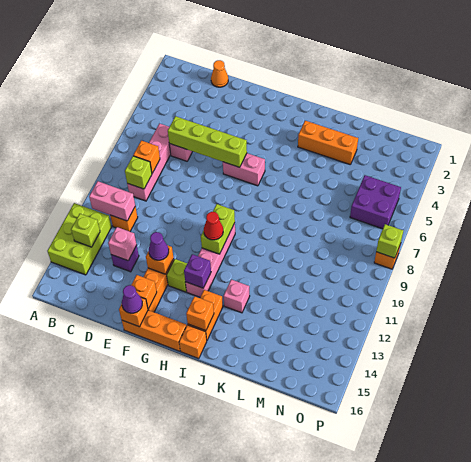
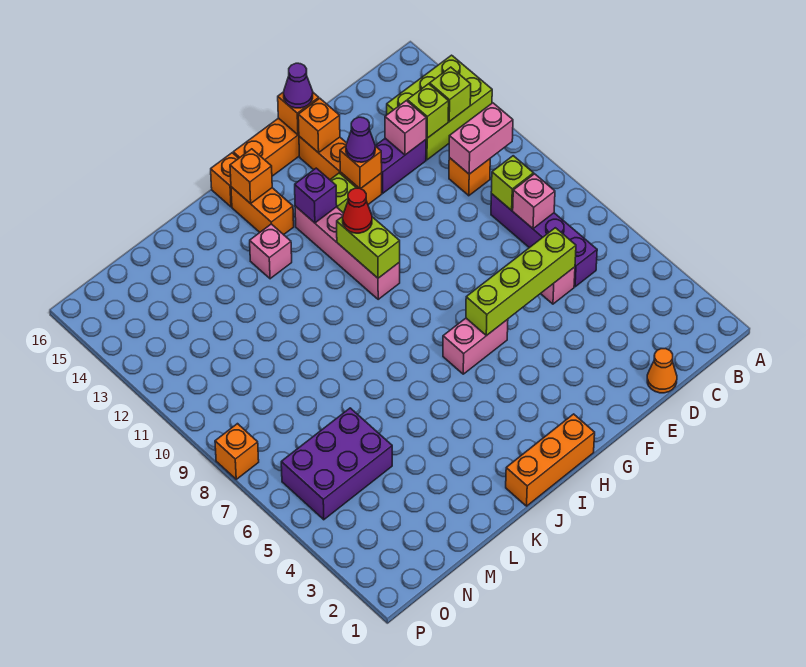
lime 2x3 brick [47,203,111,275] -> lime 2x3 brick turned to [387,55,492,160]
pink 1x4 brick [127,124,171,201] -> purple 1x4 brick [491,194,597,287]
orange 1x1 brick [133,141,160,173] -> pink 1x1 brick [513,174,555,229]
purple 1x1 brick [111,246,139,272] -> purple 1x2 brick [376,138,426,193]
orange 1x3 brick [298,121,358,164] -> orange 1x3 brick moved to [506,414,595,506]
purple 2x2 brick [350,175,401,229] -> purple 2x3 brick [281,408,392,520]
lime 1x1 brick [376,224,403,258] -> lime 1x1 brick moved to [407,84,449,138]

